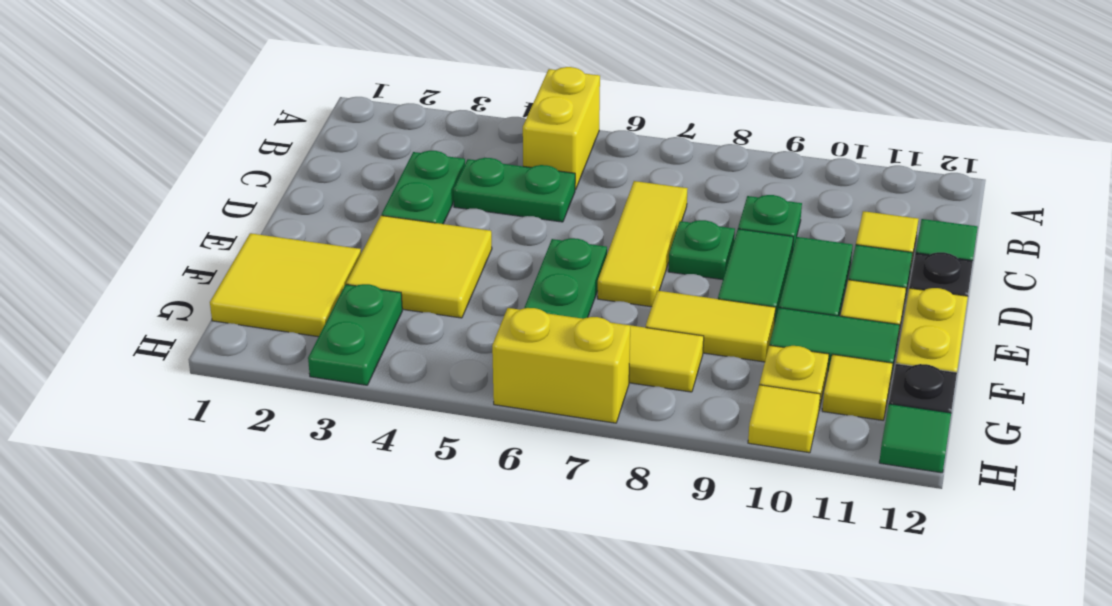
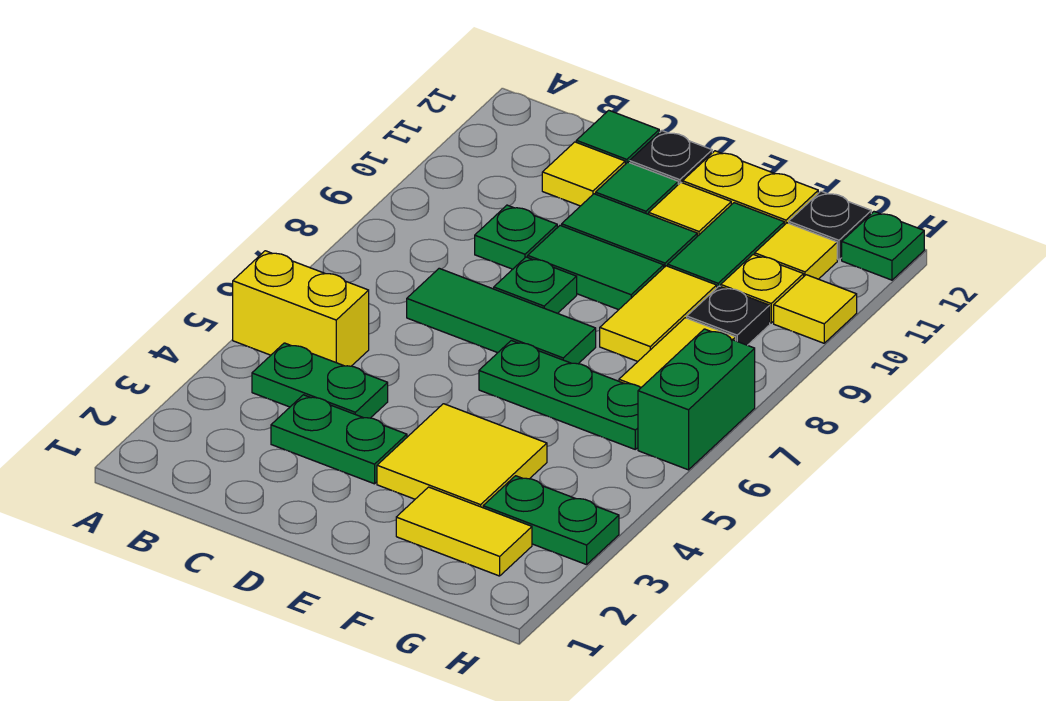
green 1x2 plate [453,158,575,222] -> green 1x2 plate turned to [252,343,388,418]
yellow 1x3 tile [598,181,688,307] -> green 1x3 tile [407,268,596,364]
yellow 2x2 tile [210,233,361,337] -> yellow 1x2 tile [396,487,532,576]
none -> black 1x1 plate [687,286,770,345]
yellow 1x2 brick [492,308,630,423] -> green 1x2 brick [638,329,755,470]
green 1x1 tile [879,404,951,473] -> green 1x1 plate [842,212,924,280]

